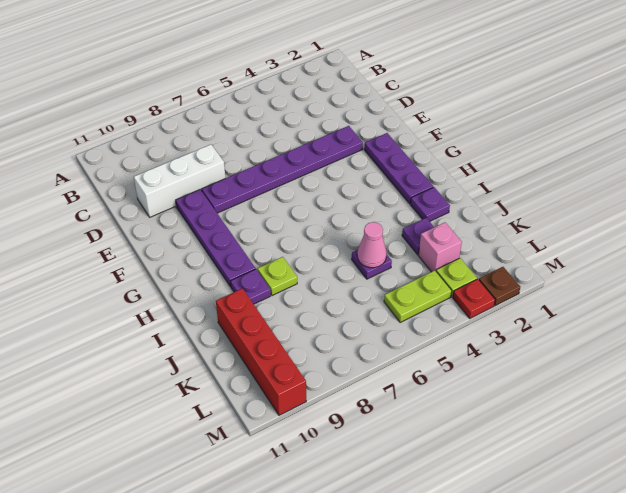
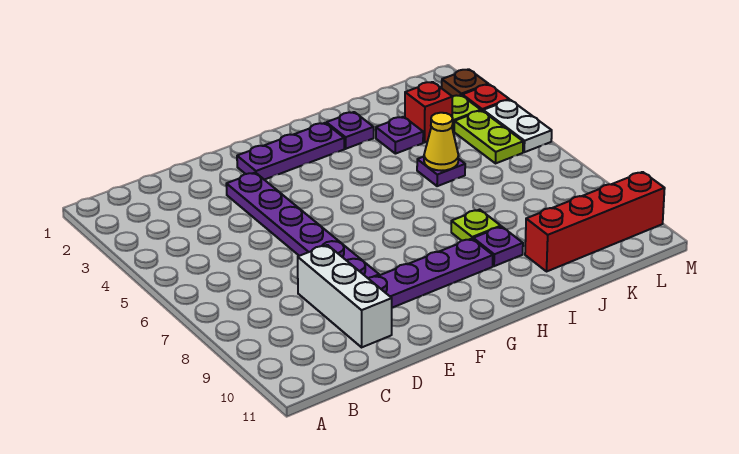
pink 1x1 cone [357,222,387,268] -> yellow 1x1 cone [424,113,459,171]
pink 1x1 brick [419,222,462,272] -> red 1x1 brick [405,82,452,142]
none -> white 1x2 plate [483,100,552,152]

